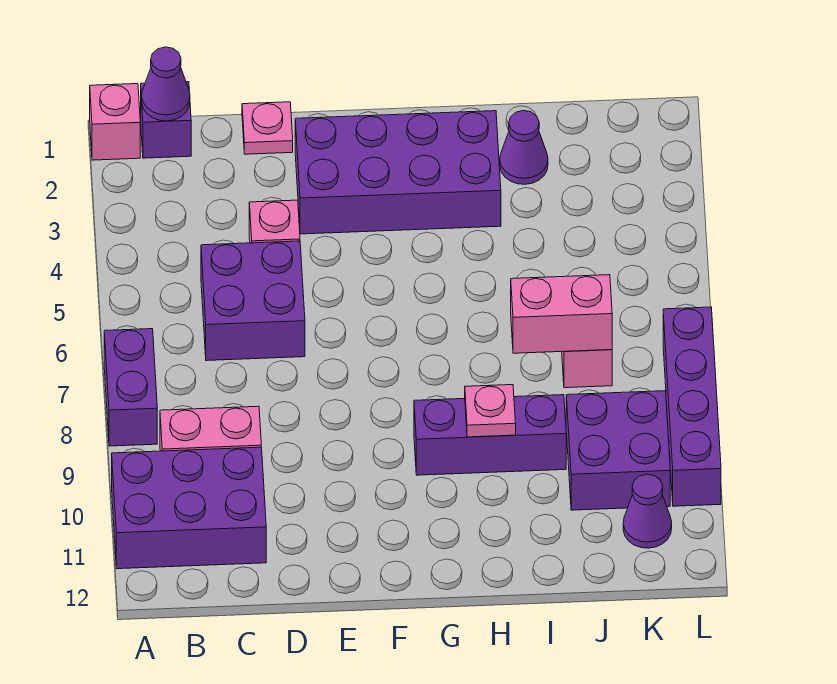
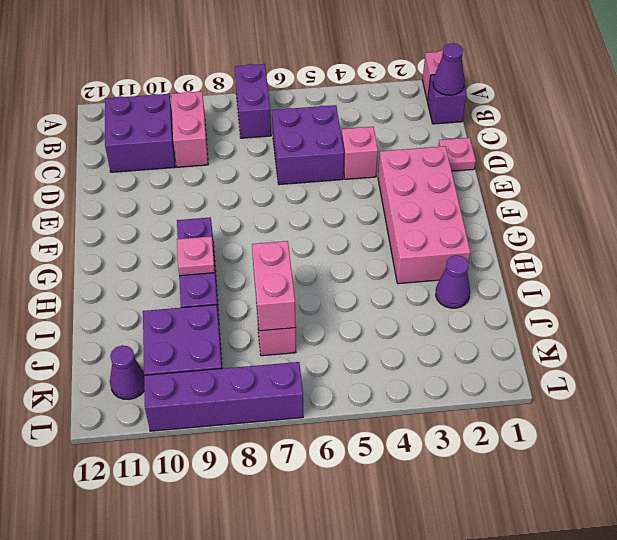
purple 1x2 brick [104,329,157,446] -> purple 1x2 brick turned to [235,64,271,138]
purple 2x3 brick [112,447,266,569] -> purple 2x2 brick [105,94,175,172]
purple 2x4 brick [295,111,501,234] -> pink 2x4 brick [378,146,471,284]

